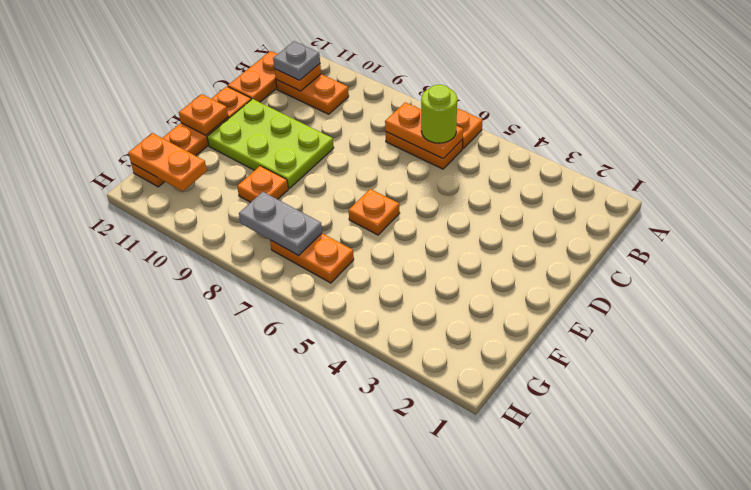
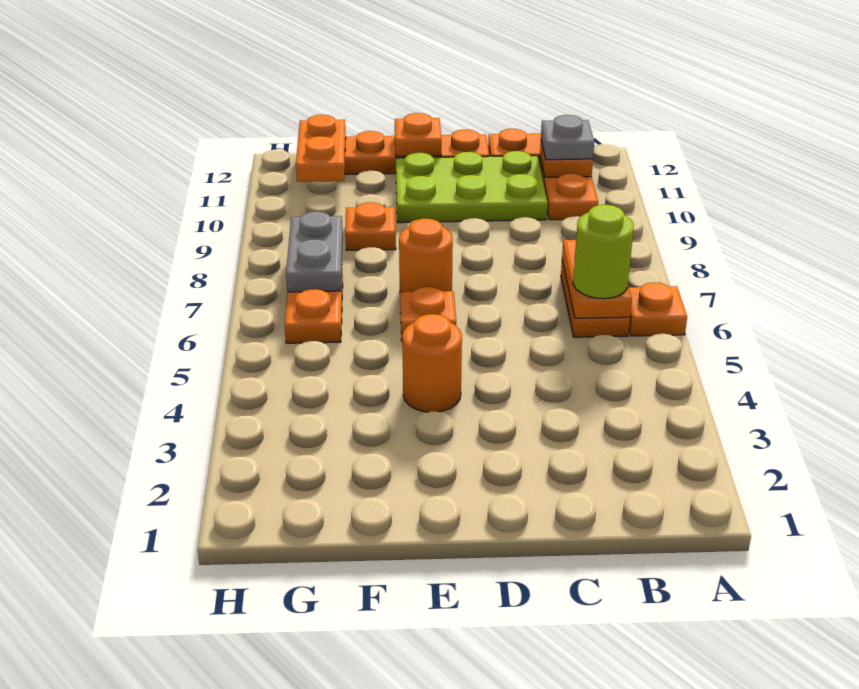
lime 2x3 plate [207,99,334,188] -> lime 2x3 plate turned to [396,151,548,223]
none -> orange 1x1 round brick [402,314,462,412]
none -> orange 1x1 round brick [399,219,453,292]

